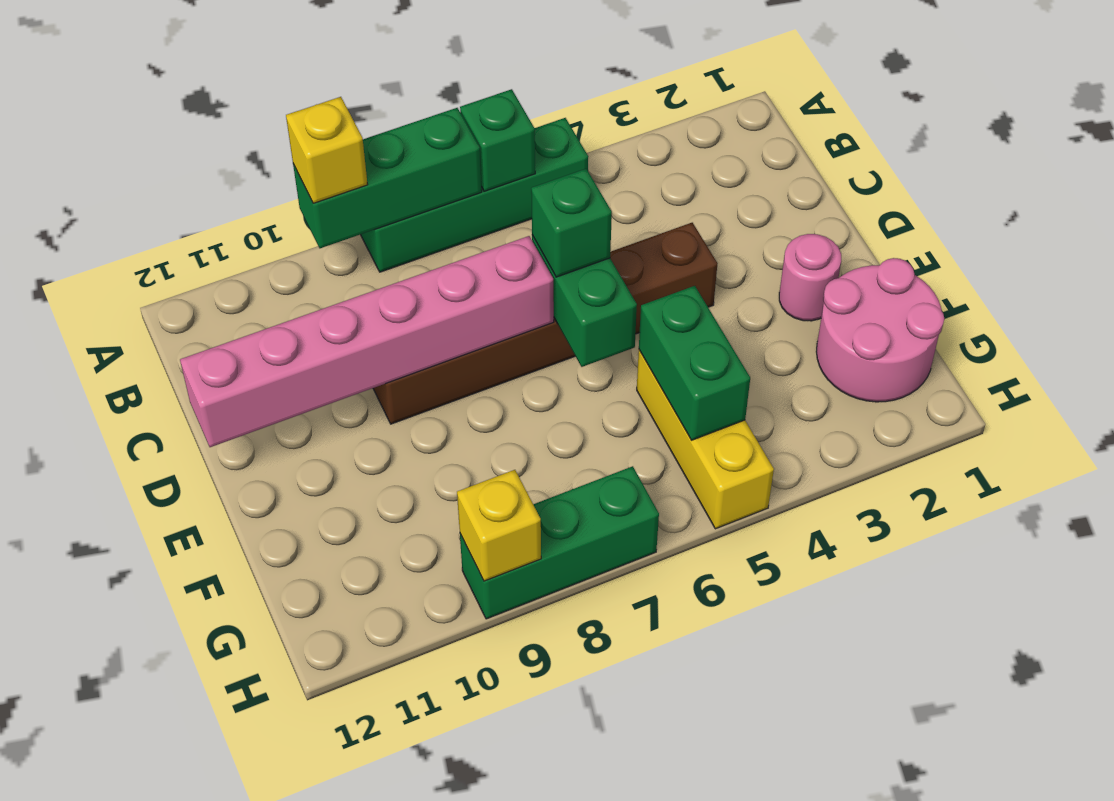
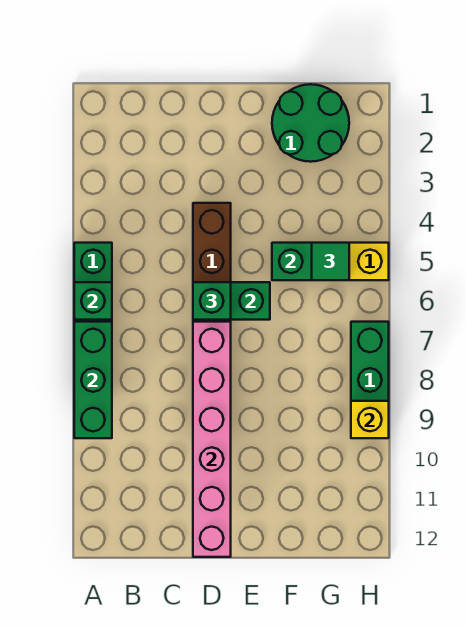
yellow 1x1 brick [286,97,368,203] -> none
pink 1x1 round brick [779,234,841,321] -> none
pink 2x2 round brick [816,258,944,402] -> green 2x2 round brick [272,84,349,162]
none -> green 1x1 tile [312,243,349,280]

